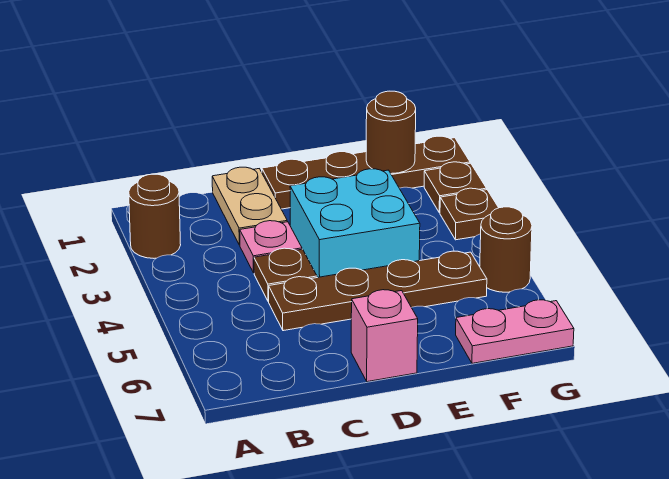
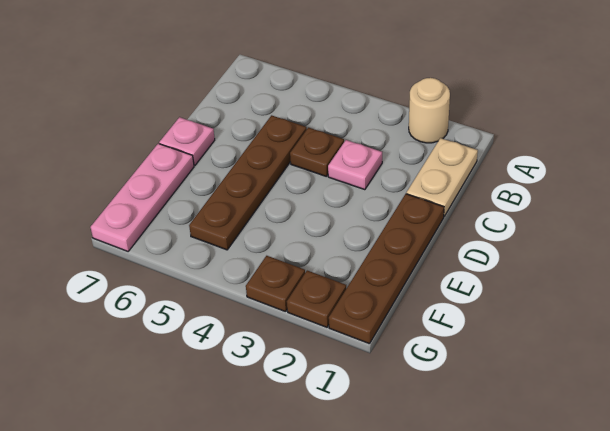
brown 1x1 round brick [129,174,181,258] -> tan 1x1 round brick [409,78,450,143]
tan 1x2 plate [212,167,287,245] -> tan 1x2 plate turned to [406,138,478,216]
cyan 2x2 brick [290,169,420,278] -> none
pink 1x1 brick [351,290,418,382] -> pink 1x1 plate [159,117,215,165]
brown 1x1 round brick [366,91,416,174] -> none
pink 1x2 plate [456,300,574,363] -> pink 1x3 plate [90,144,194,251]
brown 1x1 round brick [480,207,532,292] -> none

